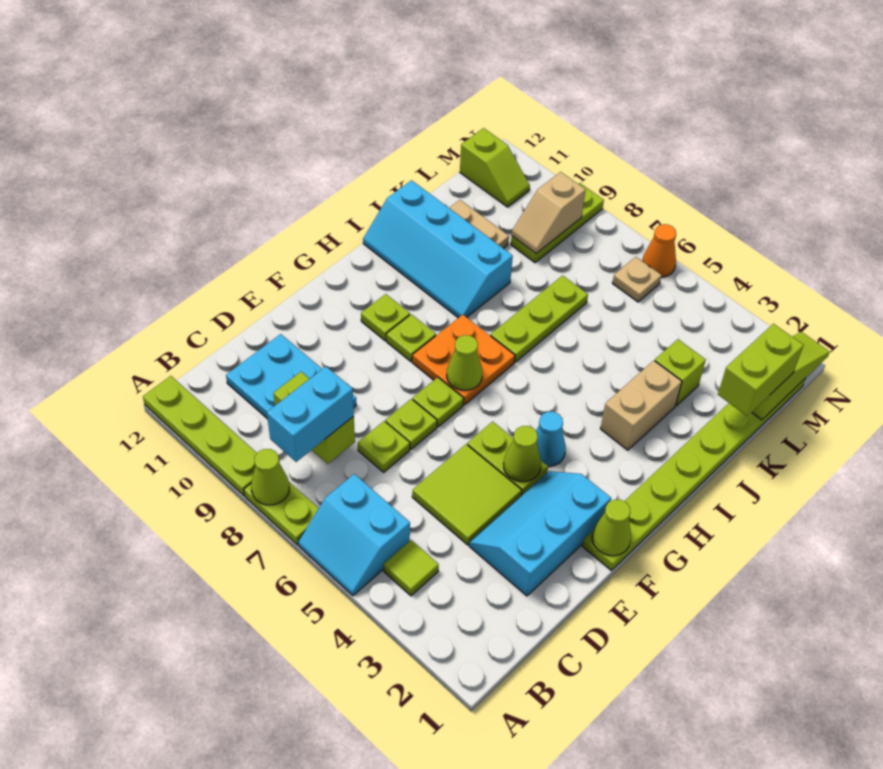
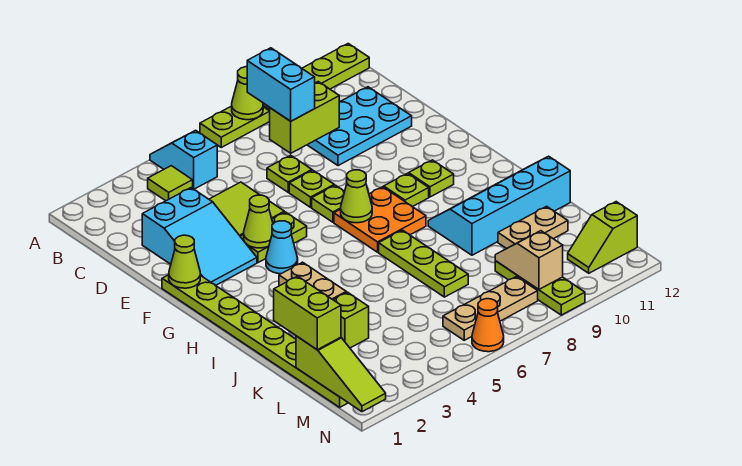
cyan 2x2 slope [298,474,410,596] -> cyan 1x2 slope [150,130,217,189]
cyan 2x3 slope [469,471,611,596] -> cyan 2x3 slope turned to [142,188,257,285]
tan 1x1 plate [612,257,662,302] -> tan 1x3 plate [443,277,538,340]

